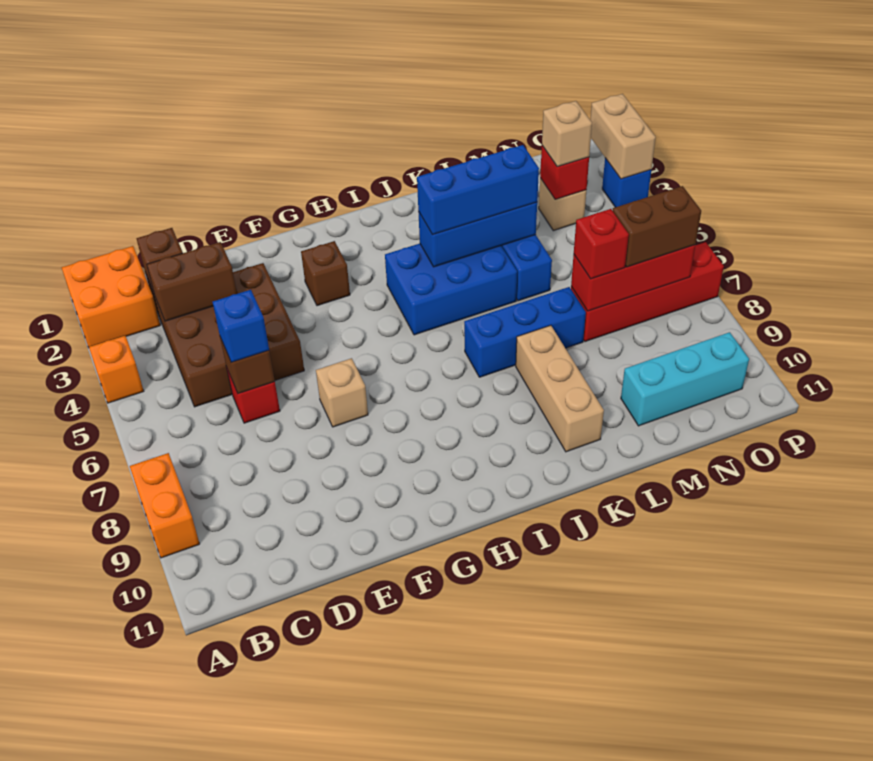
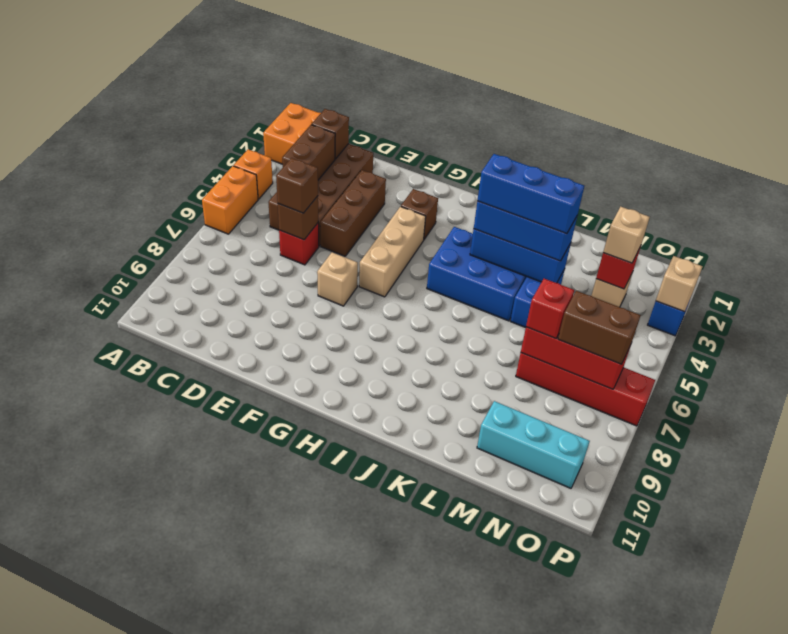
orange 1x2 brick [130,453,200,558] -> orange 1x2 brick moved to [202,166,258,234]
brown 1x2 brick [147,242,237,321] -> brown 1x2 brick turned to [282,125,335,180]
blue 1x1 brick [213,290,269,362] -> brown 1x1 brick [276,158,318,213]
blue 1x3 brick [464,287,586,377] -> blue 1x3 brick moved to [477,154,584,234]
tan 1x3 brick [516,325,604,452] -> tan 1x3 brick moved to [359,207,426,297]
tan 1x2 brick [590,94,656,179] -> tan 1x1 brick [656,256,703,312]

